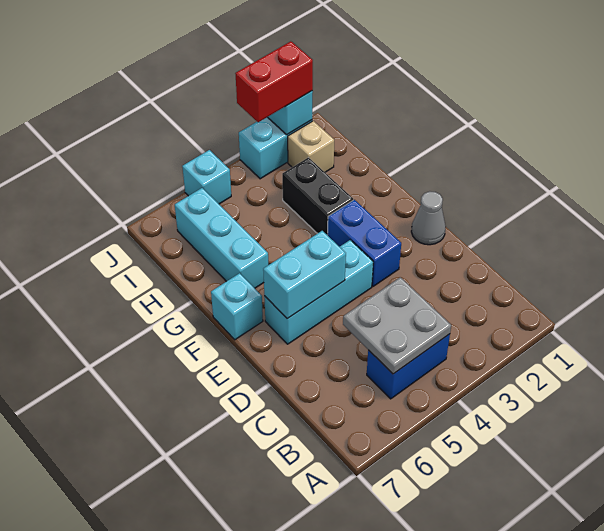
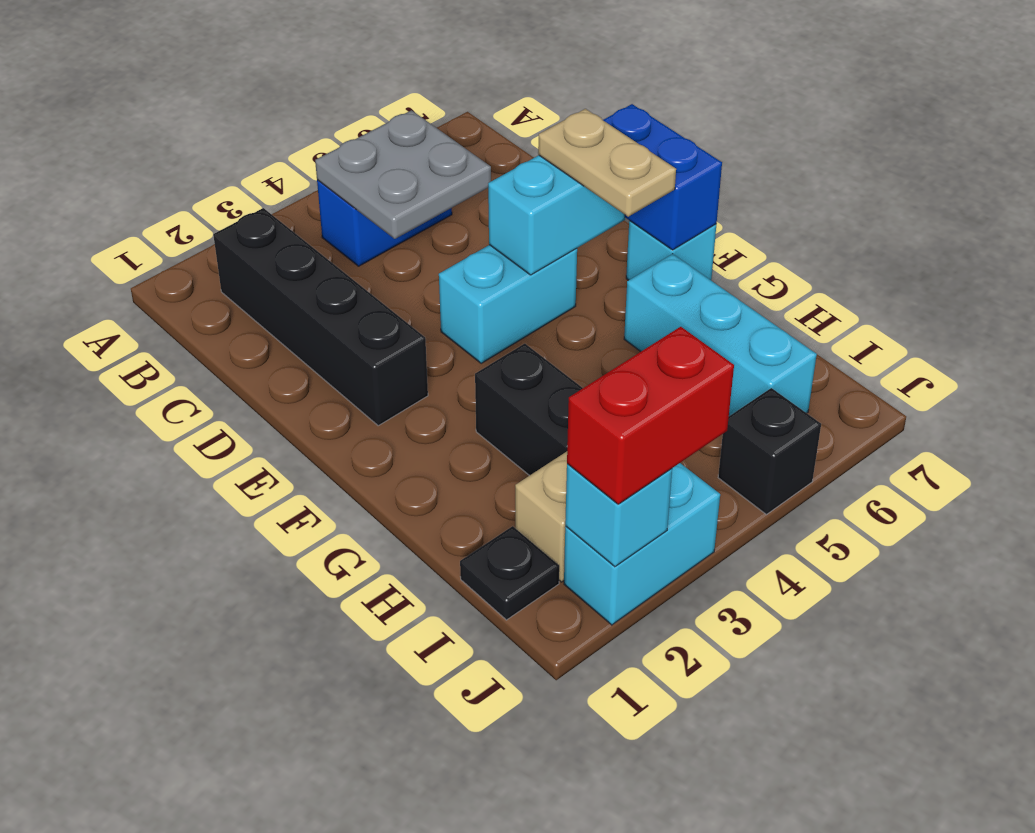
none -> black 1x4 brick [213,208,428,426]
grey 1x1 cone [411,191,446,245] -> none
blue 1x2 brick [328,200,401,286] -> blue 1x2 brick moved to [603,104,722,250]
cyan 1x3 brick [264,240,373,344] -> cyan 1x2 brick [439,245,577,363]
none -> tan 1x2 plate [538,109,676,217]
none -> black 1x1 plate [460,526,559,620]
cyan 1x1 brick [182,150,231,204] -> black 1x1 brick [718,388,821,514]

